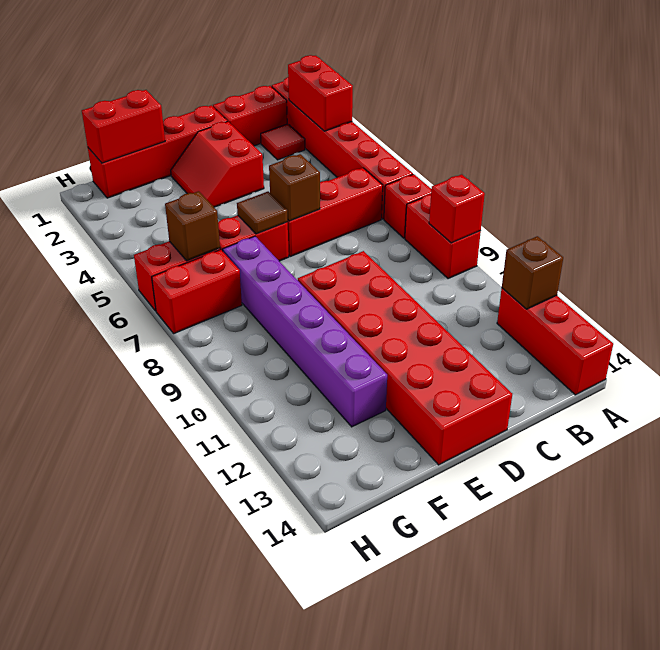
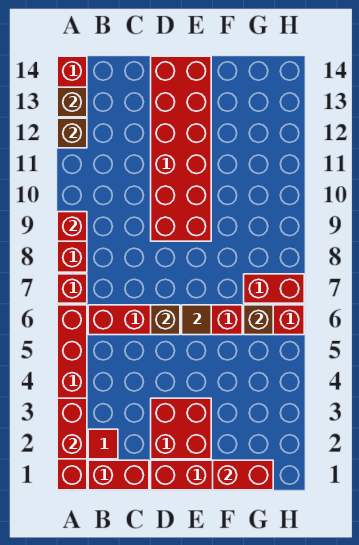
none -> brown 1x1 brick [57,87,87,117]
red 2x2 slope [171,121,264,207] -> red 2x2 brick [151,398,211,459]
purple 1x6 brick [223,236,387,427] -> none

